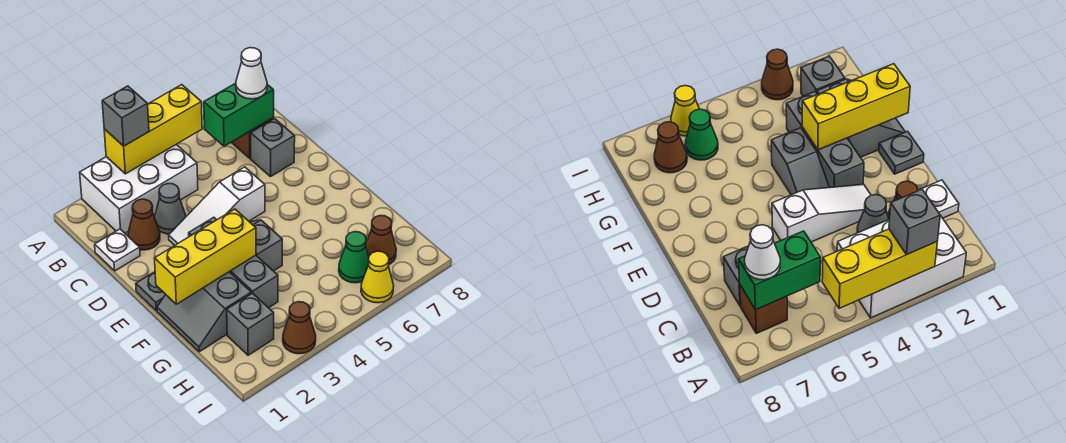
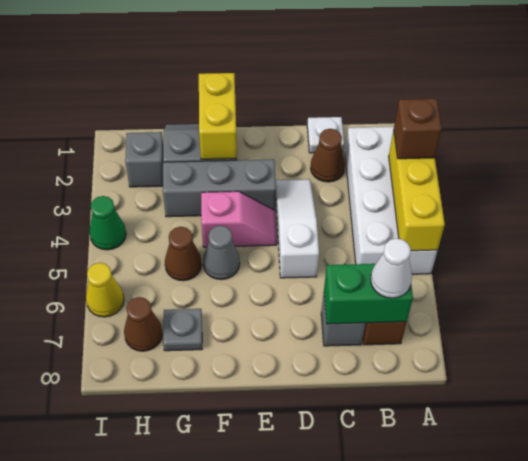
white 2x3 brick [80,144,198,233] -> white 2x4 brick [345,127,438,274]
grey 1x1 brick [102,86,149,146] -> brown 1x1 brick [394,99,442,159]
green 1x2 brick [204,83,274,146] -> green 1x2 brick turned to [324,264,413,324]
grey 1x1 cone [155,184,186,234] -> grey 1x1 cone moved to [203,226,240,280]
grey 1x1 plate [136,272,165,311] -> grey 1x1 plate moved to [163,309,202,351]
grey 1x2 slope [250,220,282,271] -> pink 1x2 slope [201,191,277,247]
yellow 1x3 brick [155,209,256,304] -> yellow 1x2 brick [199,73,237,159]
green 1x1 cone [339,232,369,283] -> green 1x1 cone moved to [90,196,126,250]
brown 1x1 cone [283,302,316,354] -> brown 1x1 cone moved to [165,227,202,281]

